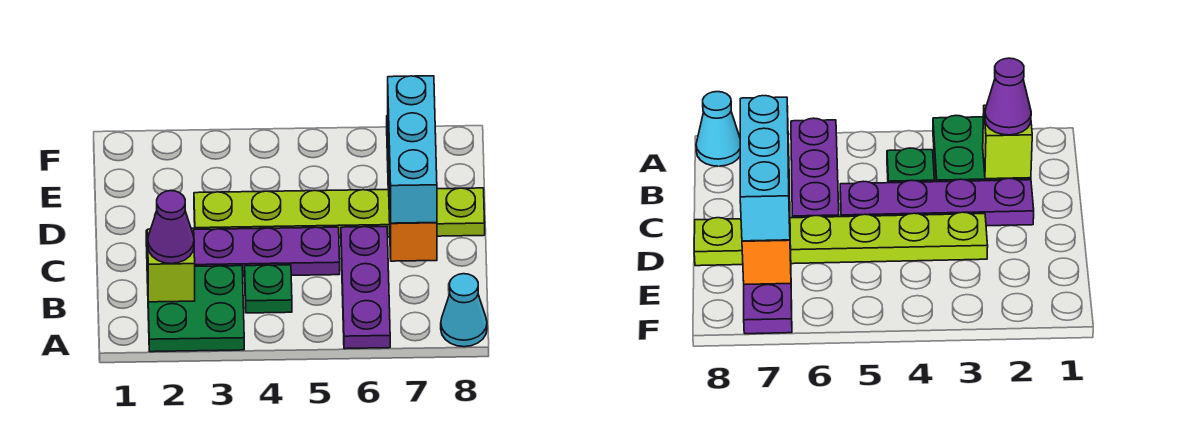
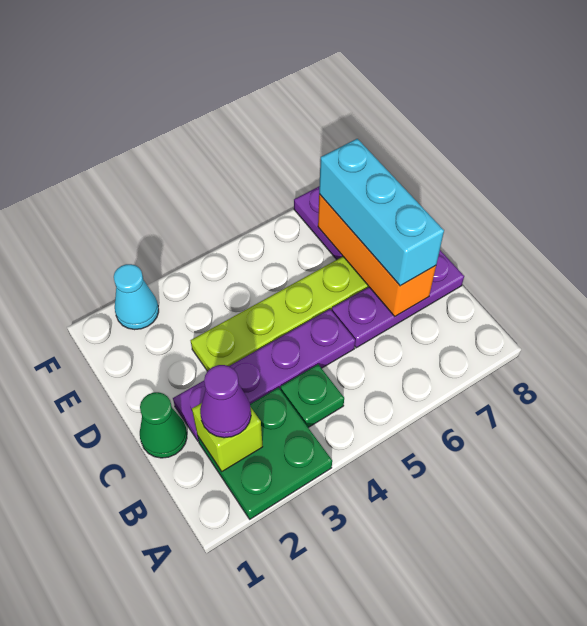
purple 1x3 plate [341,227,390,349] -> purple 1x3 plate turned to [332,250,464,348]
cyan 1x1 cone [441,274,487,347] -> cyan 1x1 cone moved to [114,264,159,330]
none -> green 1x1 cone [140,392,187,458]

